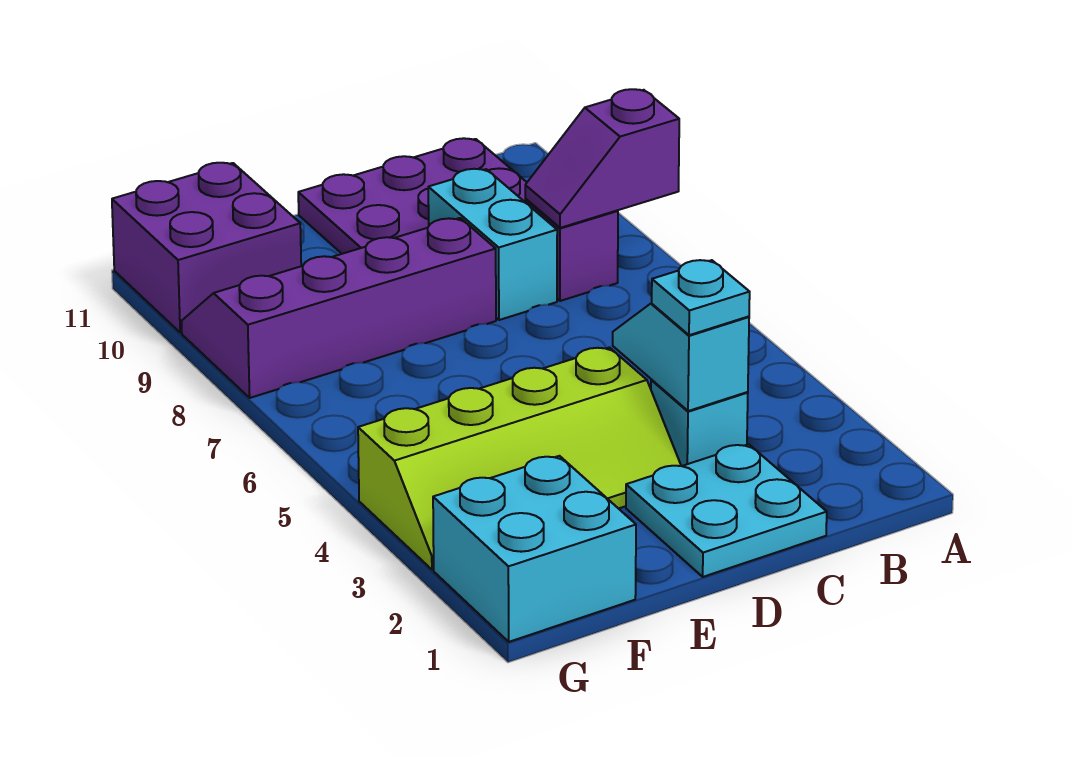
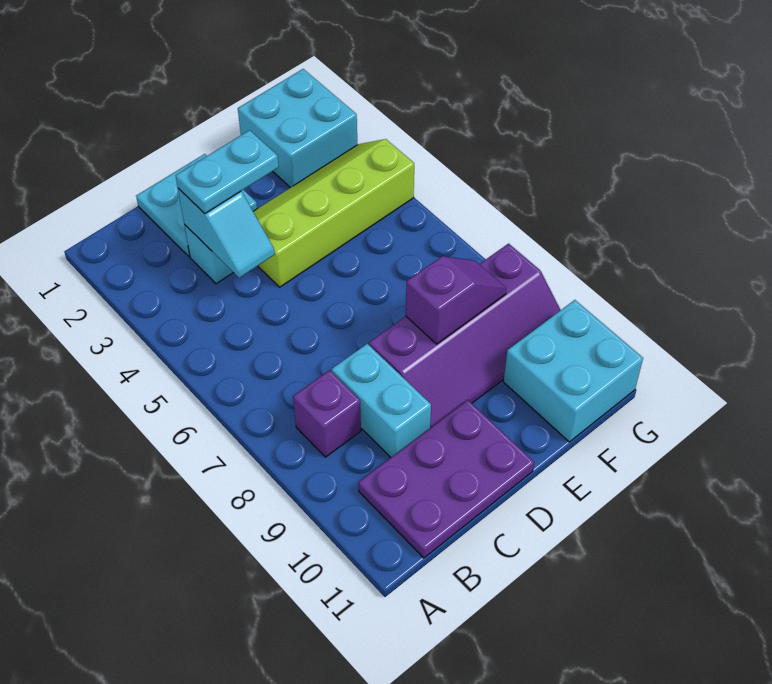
purple 1x2 slope [525,89,679,228] -> purple 1x2 slope moved to [406,256,506,344]
cyan 1x1 plate [652,260,750,335] -> cyan 1x2 plate [176,130,278,213]
purple 2x2 brick [112,163,301,333] -> cyan 2x2 brick [504,300,643,442]

